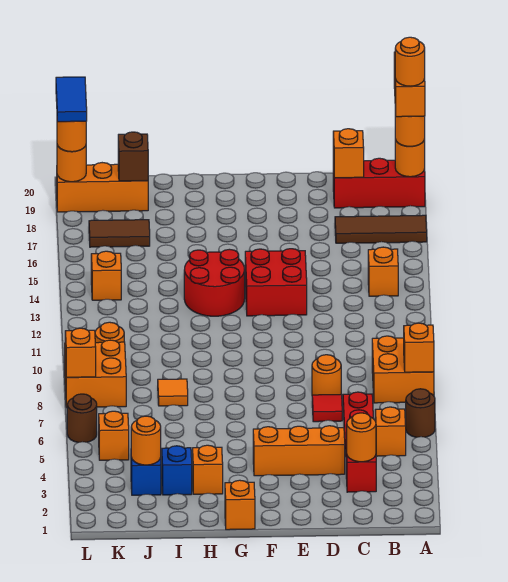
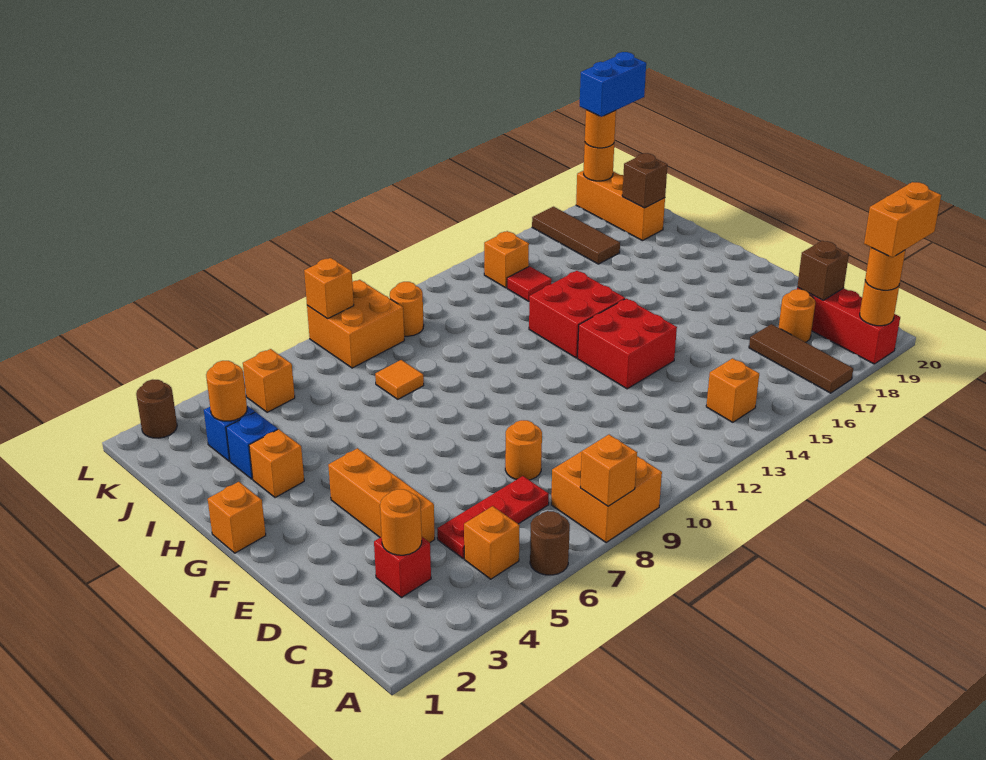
orange 1x1 round brick [395,37,425,86] -> orange 1x1 round brick moved to [779,289,815,342]
orange 1x1 brick [333,129,364,178] -> brown 1x1 brick [797,241,849,300]
red 1x1 tile [312,394,342,422] -> red 1x1 tile moved to [507,266,552,301]
red 2x2 round brick [184,249,245,316] -> red 2x2 brick [529,271,625,358]
brown 1x2 tile [89,220,150,247] -> brown 1x3 tile [532,207,620,264]
brown 1x1 round brick [67,394,97,443] -> brown 1x1 round brick moved to [136,379,177,438]
blue 1x2 tile [56,77,87,122] -> blue 1x2 brick [580,52,646,117]

